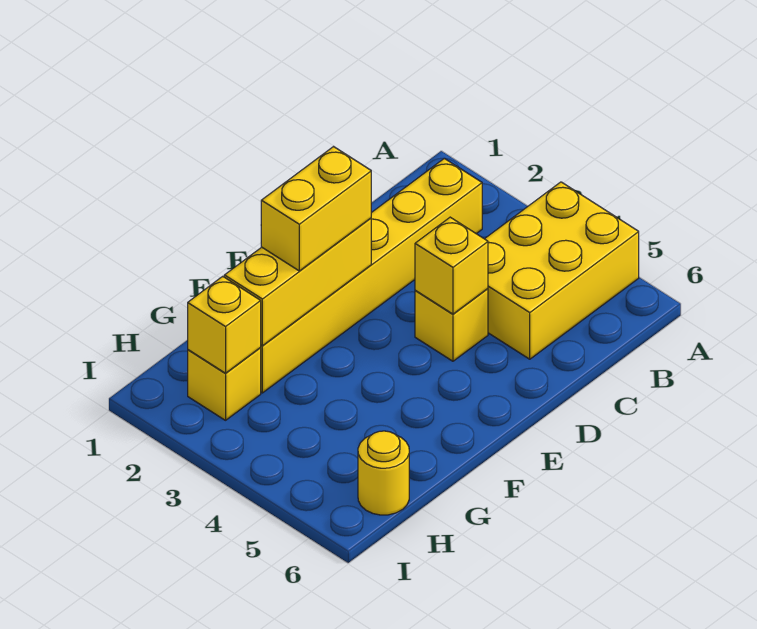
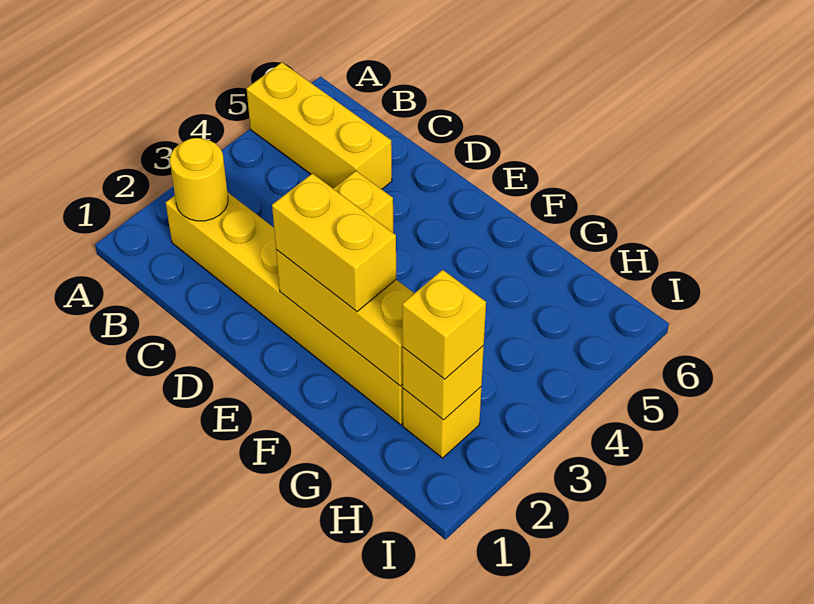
yellow 2x3 brick [485,182,639,359] -> yellow 1x3 brick [247,63,392,189]
yellow 1x1 brick [415,217,488,314] -> yellow 1x1 brick moved to [402,270,486,379]
yellow 1x1 round brick [358,431,409,515] -> yellow 1x1 round brick moved to [170,138,228,221]

